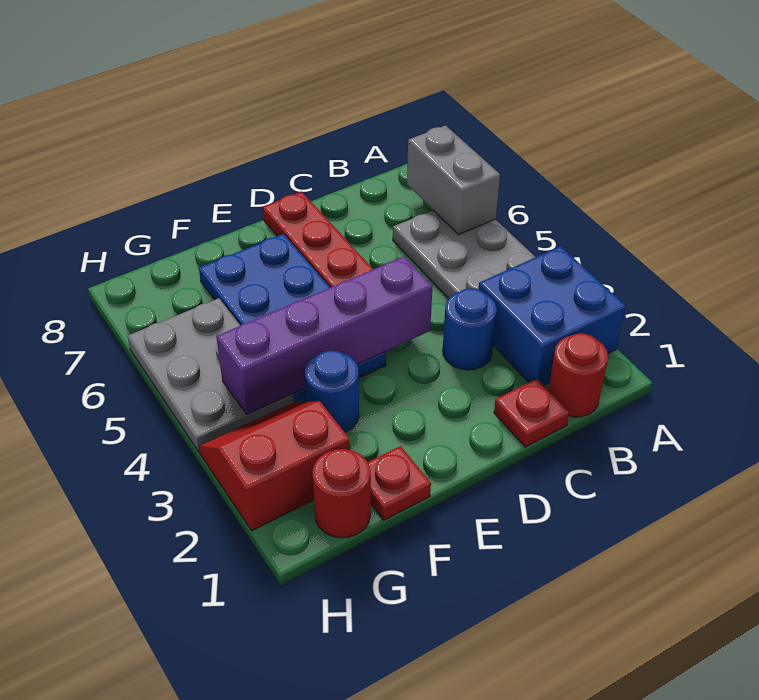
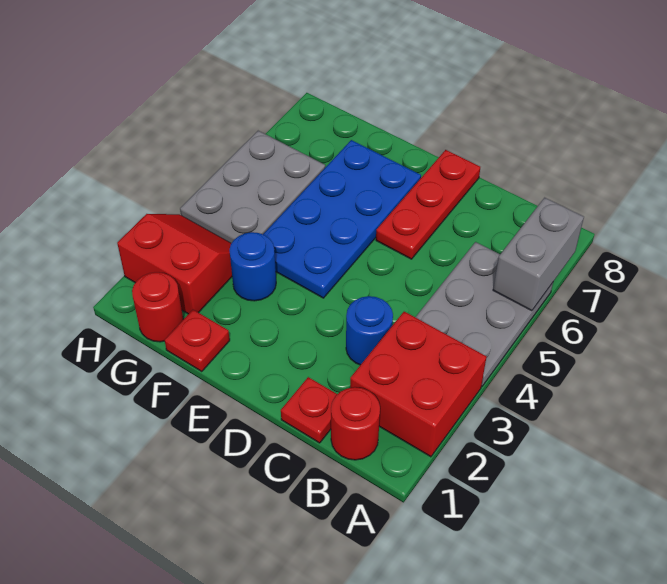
blue 2x2 brick [479,246,626,385] -> red 2x2 brick [350,312,487,457]
purple 1x4 brick [216,256,433,414] -> none

